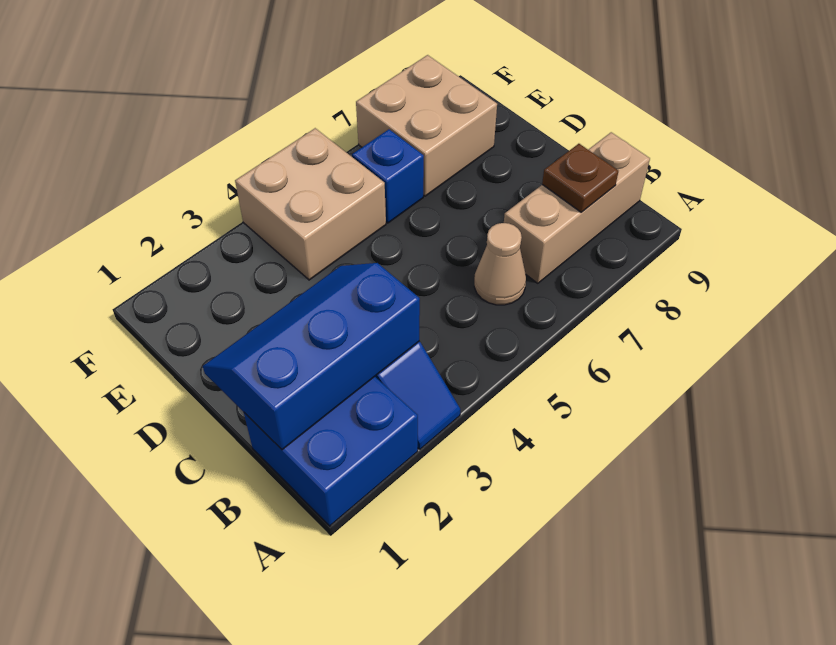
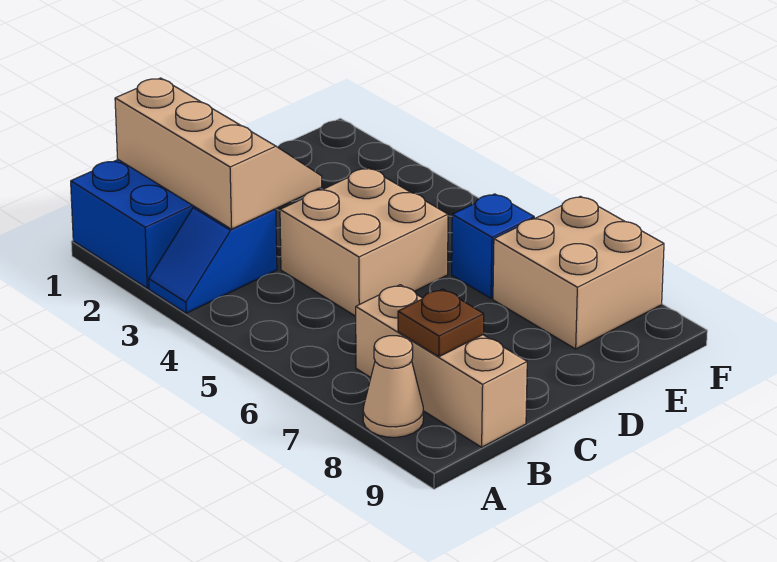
blue 2x3 slope [203,263,420,450] -> tan 2x3 slope [115,78,322,229]
tan 1x1 cone [474,223,526,305] -> tan 1x1 cone moved to [363,336,423,437]
tan 2x2 brick [235,128,386,280] -> tan 2x2 brick moved to [280,168,448,316]

